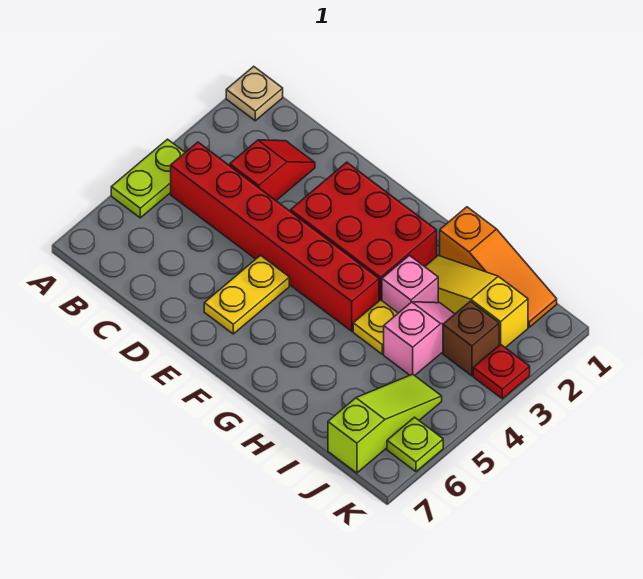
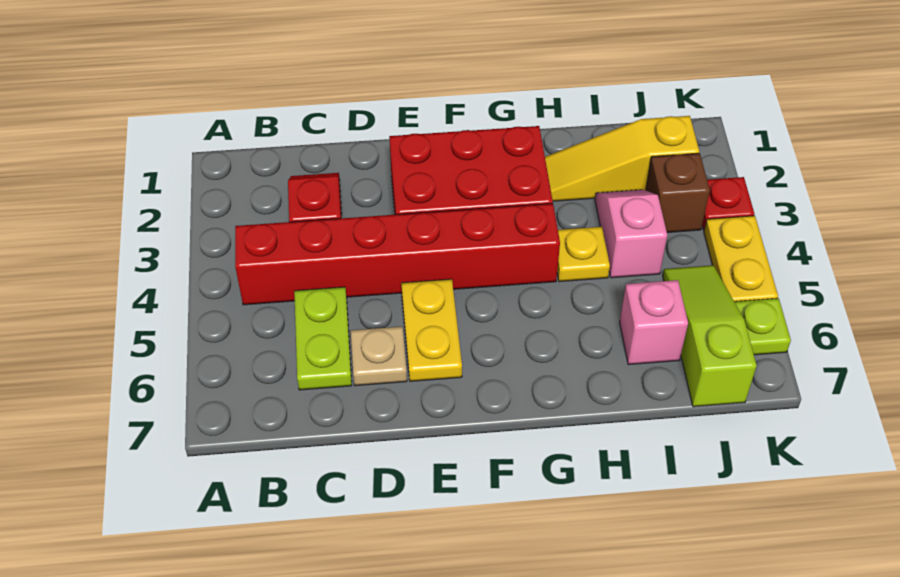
tan 1x1 plate [226,66,283,121] -> tan 1x1 plate moved to [351,327,407,386]
lime 1x2 plate [111,139,185,218] -> lime 1x2 plate moved to [294,287,352,390]
orange 1x3 slope [440,207,557,327] -> none
pink 1x1 brick [382,255,438,313] -> pink 1x1 brick moved to [620,280,688,365]
none -> yellow 1x2 plate [704,216,778,302]

